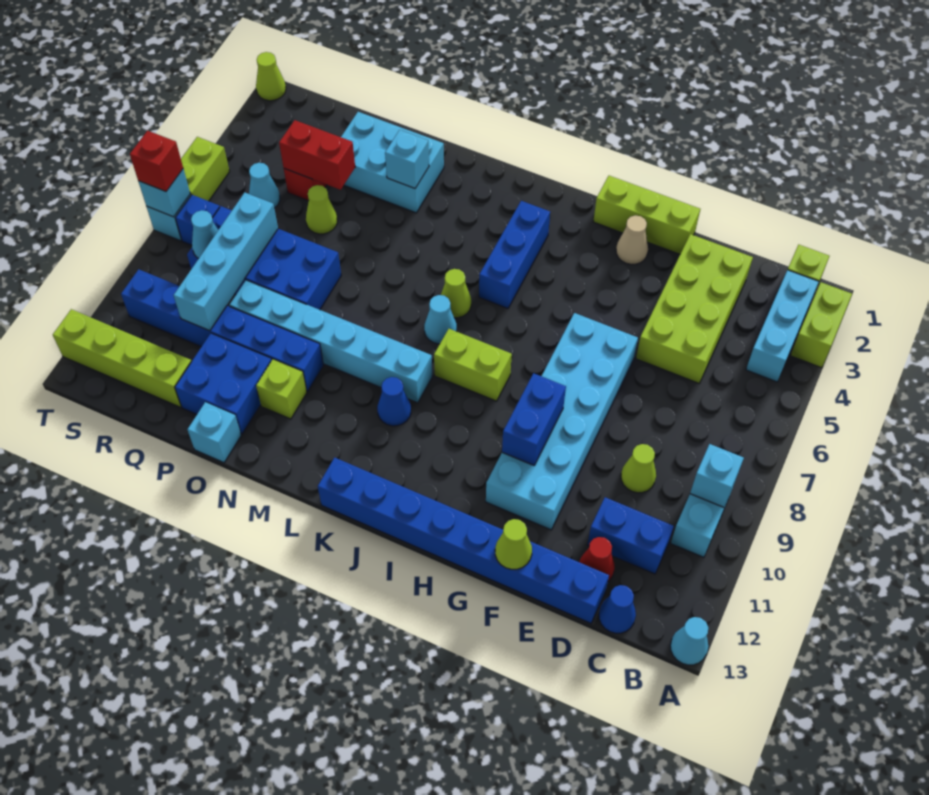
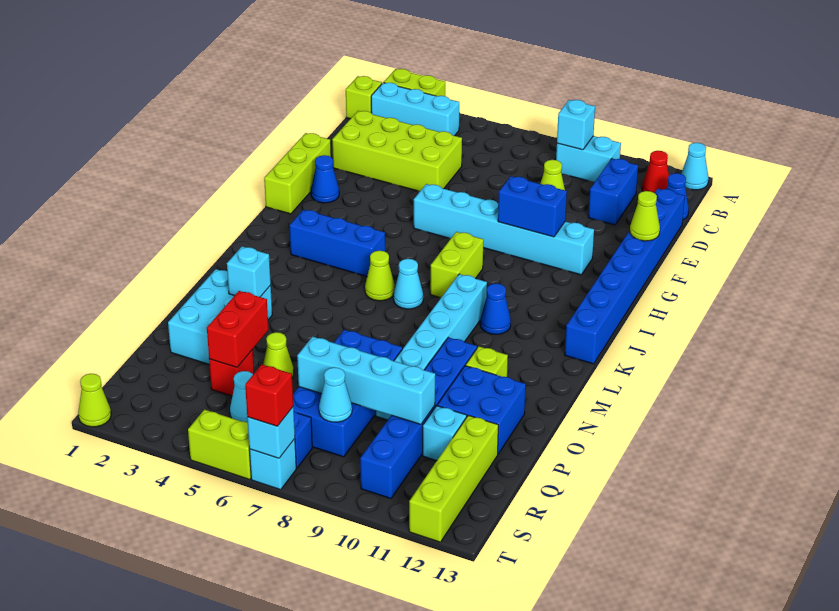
red 1x1 cone [579,537,615,581] -> red 1x1 cone moved to [642,151,669,193]
cyan 2x6 brick [486,313,638,530] -> cyan 1x6 brick [414,184,594,275]
tan 1x1 cone [616,215,648,264] -> blue 1x1 cone [311,155,339,203]
cyan 1x1 brick [188,402,241,463] -> cyan 1x1 brick moved to [423,406,467,461]

